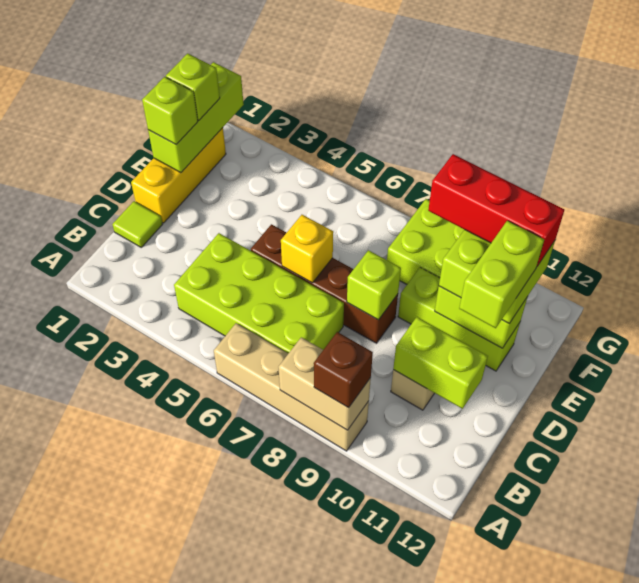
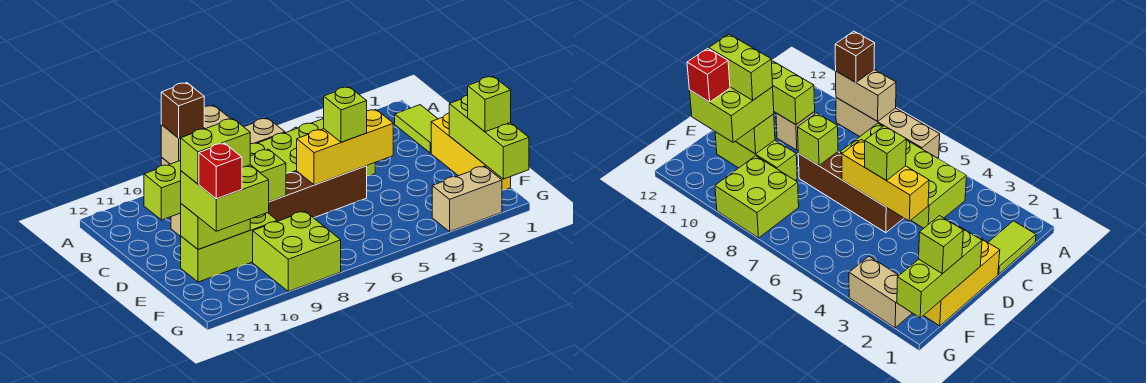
lime 1x1 tile [113,201,163,247] -> lime 1x2 tile [395,105,438,153]
yellow 1x1 brick [281,215,333,283] -> yellow 1x3 brick [297,110,393,185]
lime 1x2 brick [459,221,544,328] -> lime 1x2 brick turned to [181,119,250,184]
lime 1x1 brick [142,77,198,144] -> lime 1x1 brick moved to [324,87,367,142]
red 1x3 brick [428,154,564,266] -> red 1x1 brick [199,143,242,199]
none -> tan 1x2 brick [432,166,502,232]

